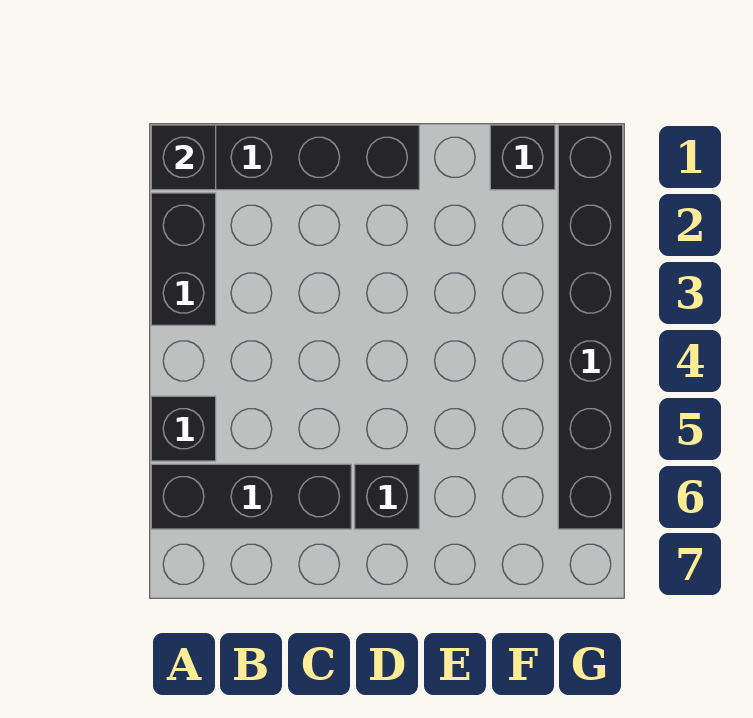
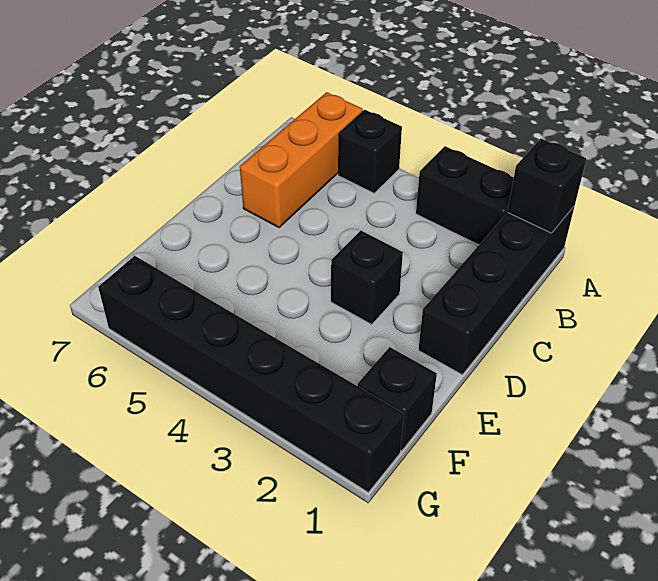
black 1x3 brick [151,464,351,529] -> orange 1x3 brick [240,92,363,227]
black 1x1 brick [355,464,419,529] -> black 1x1 brick moved to [331,231,403,324]

